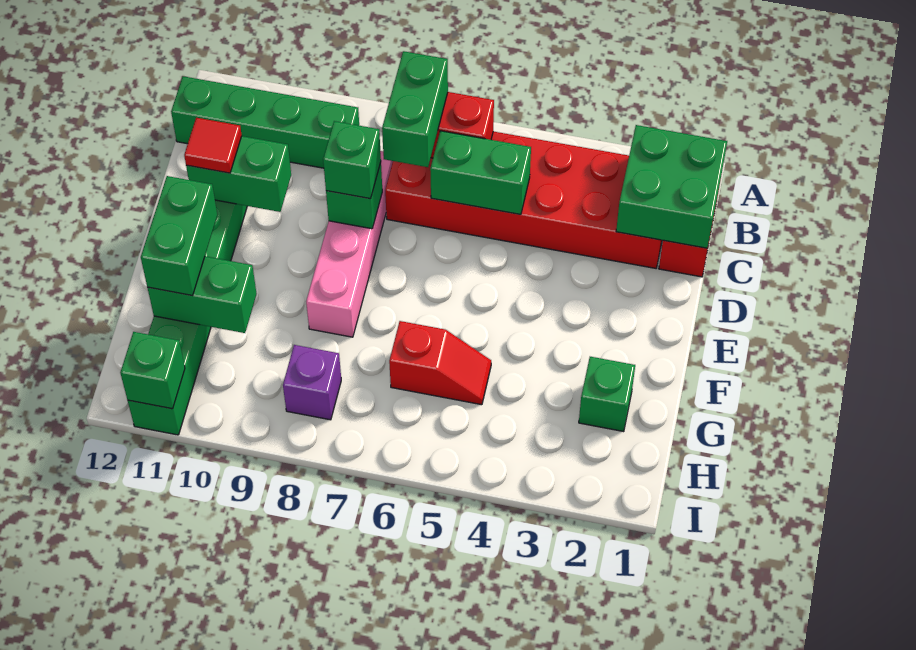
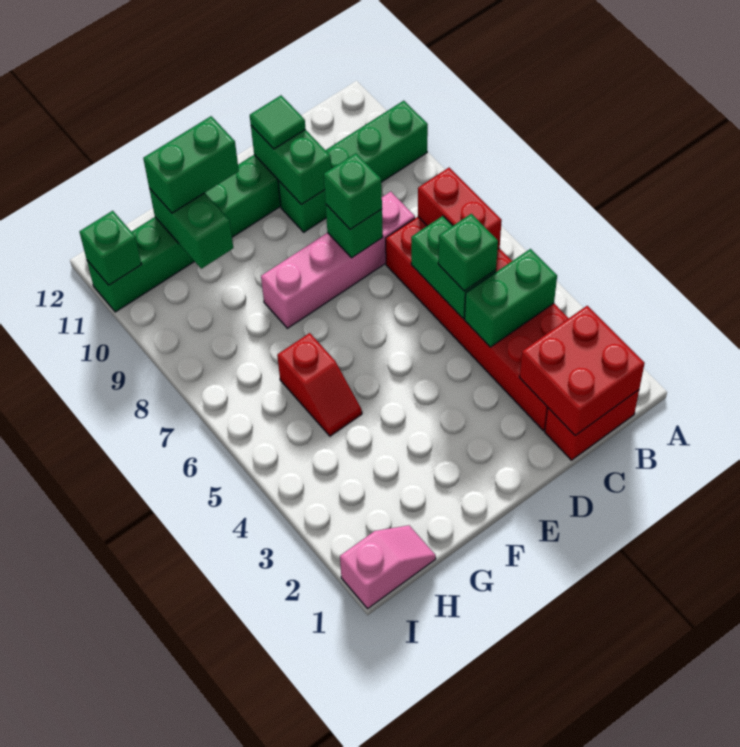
green 2x2 brick [616,125,727,248] -> red 2x2 brick [519,306,645,435]
green 1x2 brick [382,51,448,167] -> green 1x2 brick moved to [464,249,557,347]
green 1x4 brick [171,76,359,168] -> green 1x4 brick turned to [278,101,428,232]
red 1x1 tile [184,118,242,173] -> green 1x1 tile [250,95,305,149]
green 1x1 brick [579,357,635,432] -> green 1x1 brick moved to [438,214,498,291]
none -> pink 1x2 slope [340,525,436,609]
purple 1x1 brick [283,345,341,420] -> none

